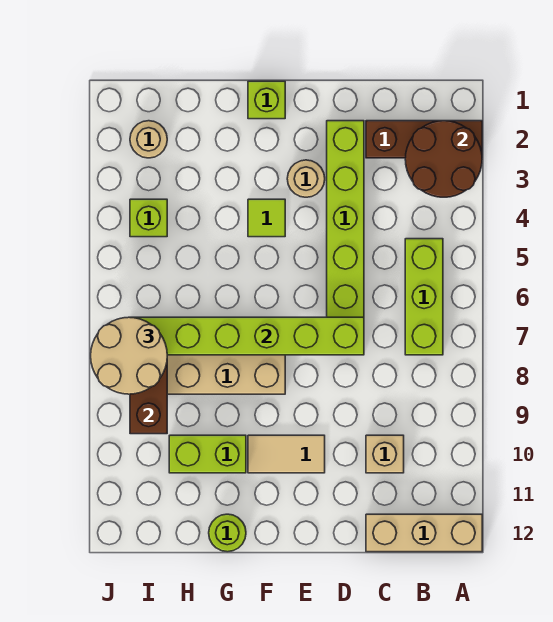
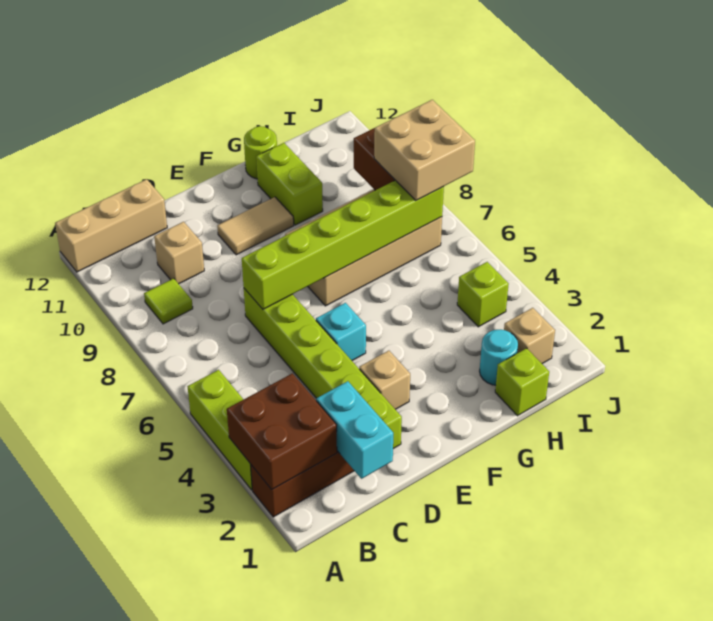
brown 2x2 round brick [405,121,482,197] -> brown 2x2 brick [227,373,337,490]
lime 1x3 brick [405,239,443,355] -> lime 1x3 brick moved to [188,370,252,490]
none -> cyan 1x2 brick [316,381,393,479]
tan 1x1 round brick [287,160,325,197] -> tan 1x1 brick [359,351,410,409]
none -> cyan 1x1 brick [316,303,366,361]
lime 1x1 brick [248,81,285,119] -> lime 1x1 brick moved to [495,348,549,416]
lime 1x1 tile [248,199,285,237] -> lime 1x1 tile moved to [144,278,193,324]
lime 1x2 brick [169,435,246,473] -> lime 1x2 brick turned to [256,143,323,225]
none -> cyan 1x1 round brick [480,330,518,385]
tan 1x1 round brick [130,121,167,158] -> tan 1x1 brick [504,308,555,364]
tan 2x2 round brick [91,317,167,394] -> tan 2x2 brick [374,100,475,200]

